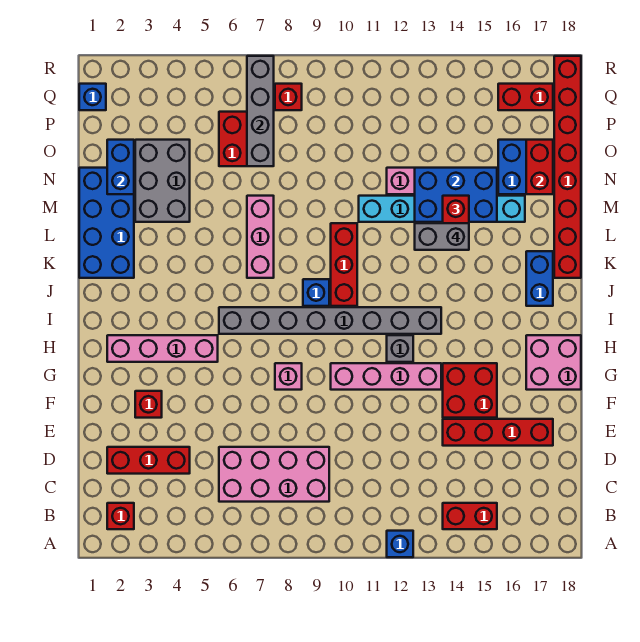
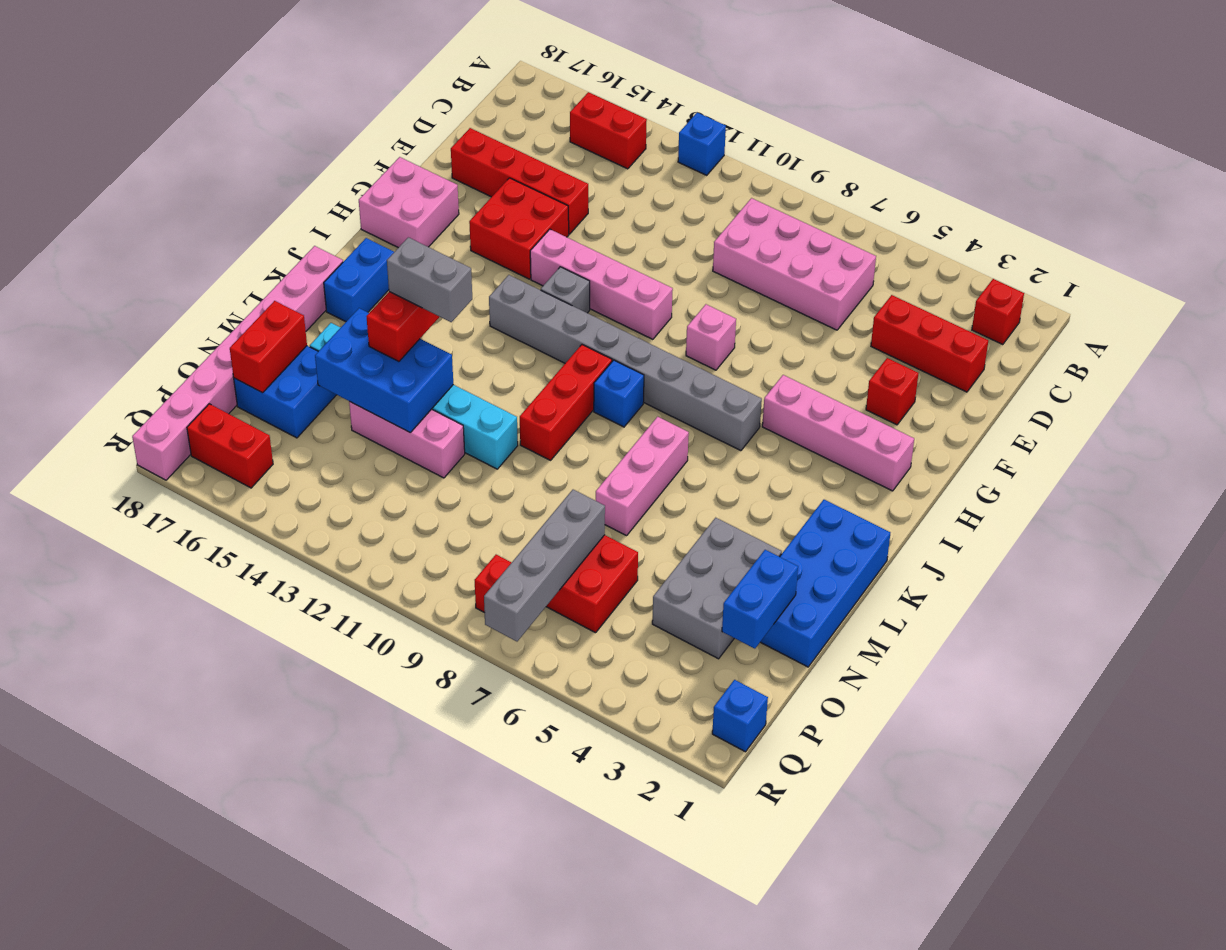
red 1x8 brick [554,56,581,278] -> pink 1x8 brick [132,246,343,480]

